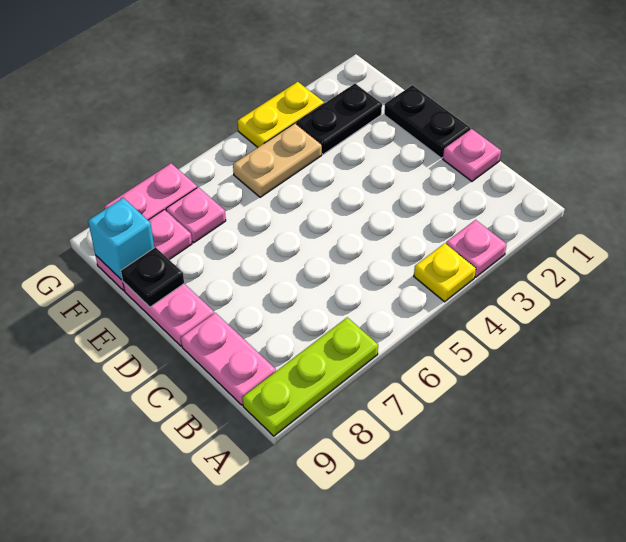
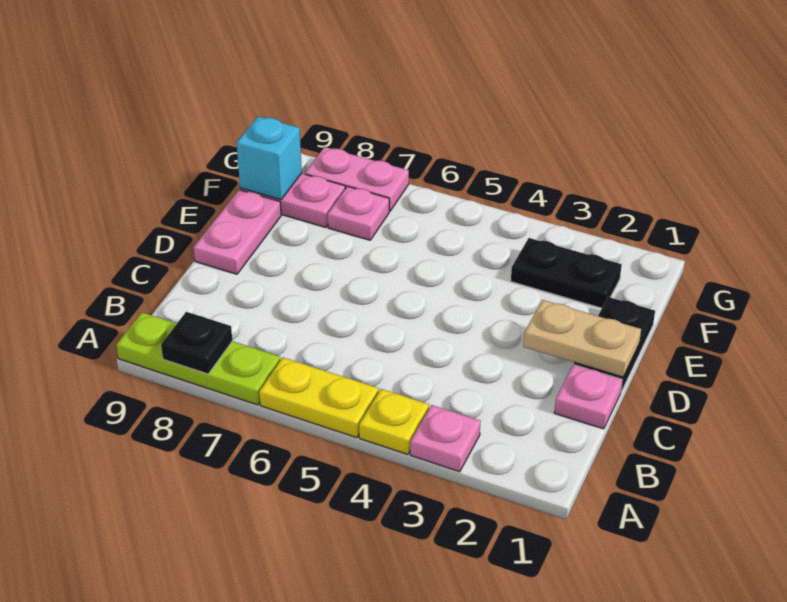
pink 1x2 plate [181,313,276,405] -> none
black 1x1 plate [121,247,184,307] -> black 1x1 plate moved to [161,312,232,374]
tan 1x2 plate [233,123,322,197] -> tan 1x2 plate moved to [524,300,641,377]
yellow 1x2 plate [238,82,324,147] -> yellow 1x2 plate moved to [259,358,379,438]

